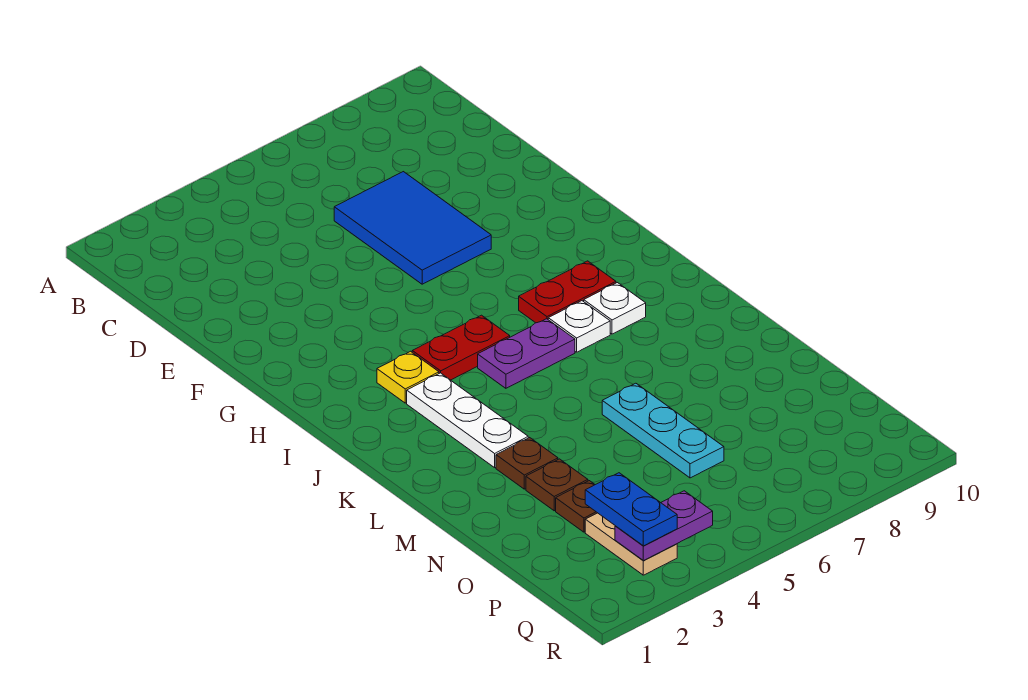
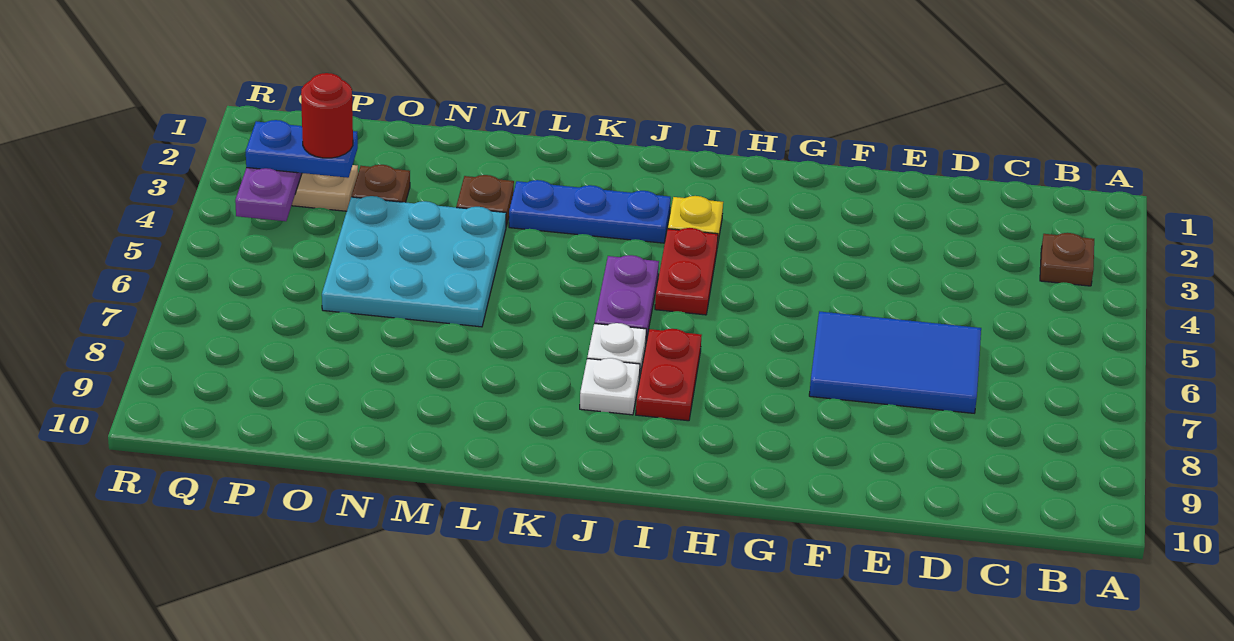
white 1x3 plate [407,373,528,468] -> blue 1x3 plate [509,180,671,243]
cyan 1x3 plate [602,383,724,478] -> cyan 3x3 plate [322,196,506,327]
brown 1x1 plate [526,459,588,511] -> brown 1x1 plate moved to [1040,233,1094,286]
none -> red 1x1 round brick [301,73,353,158]

